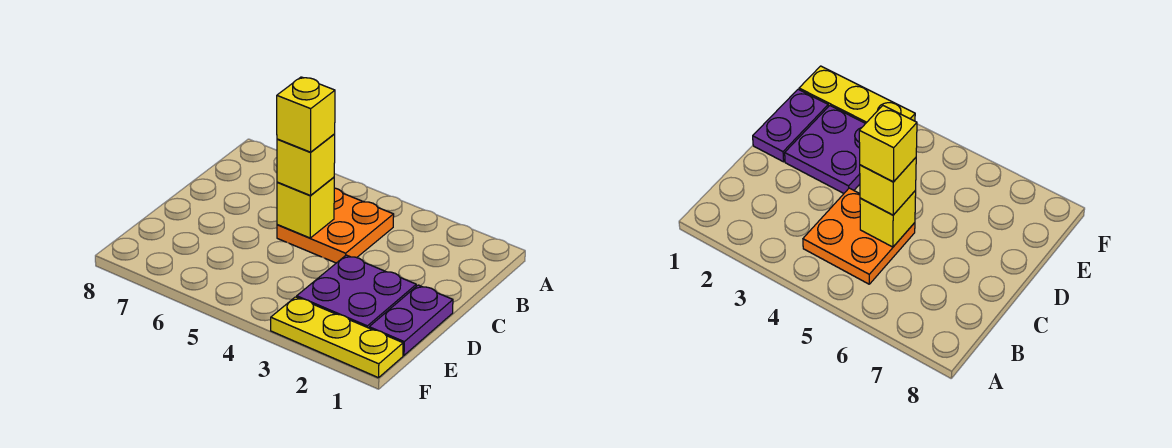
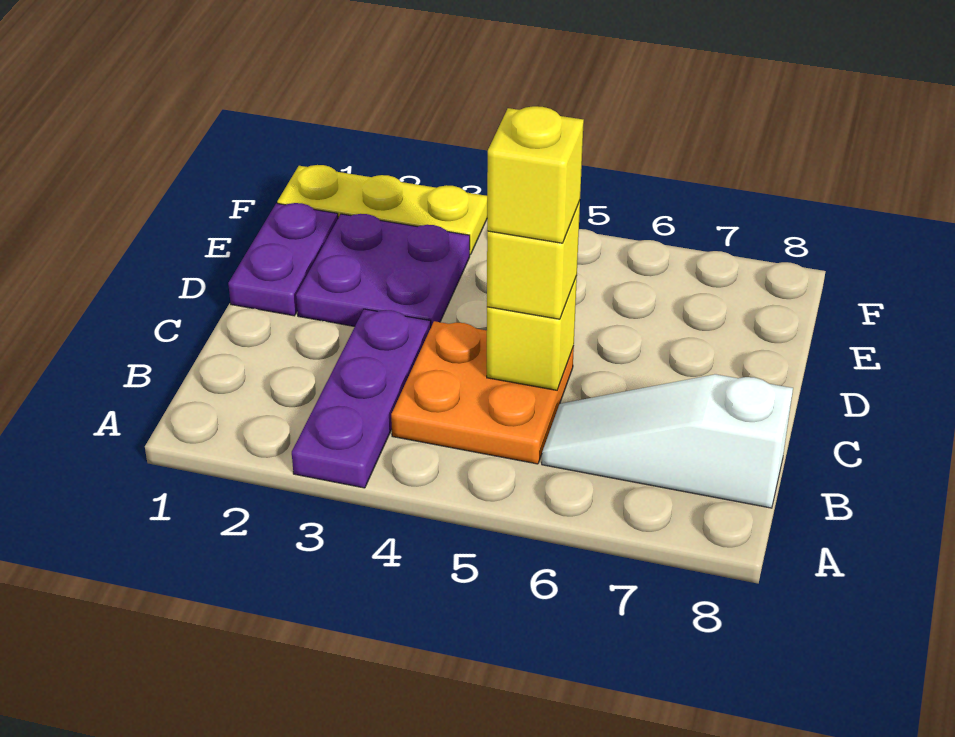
none -> purple 1x3 plate [292,309,431,488]
none -> white 1x3 slope [542,374,793,508]

